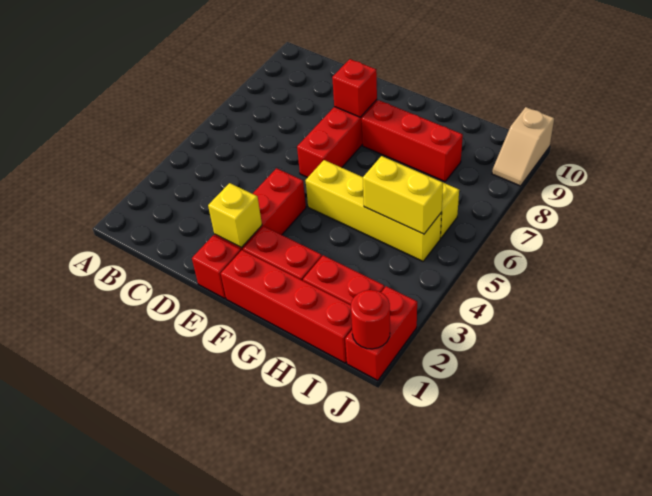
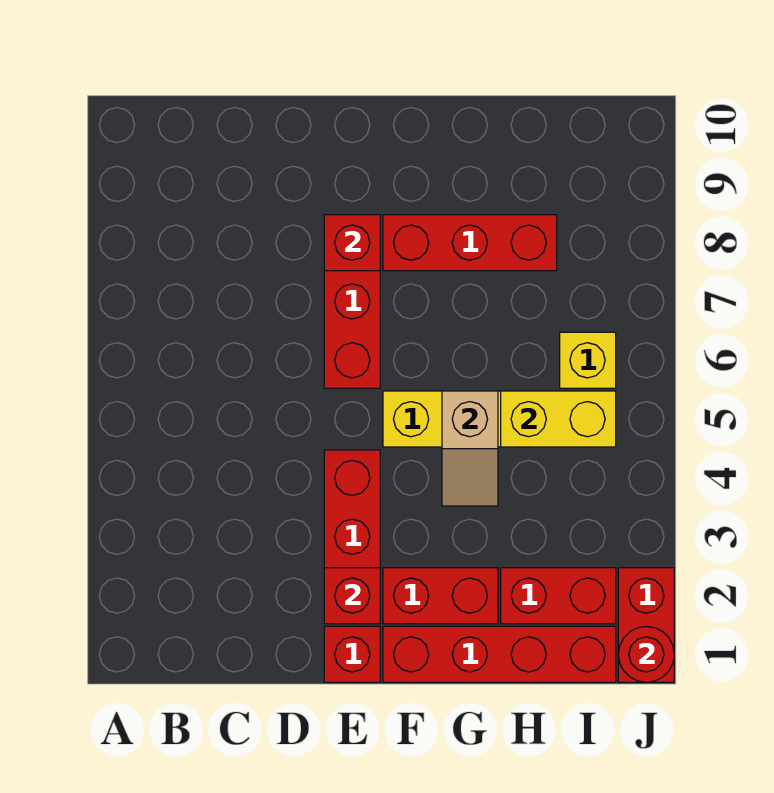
yellow 1x1 brick [208,183,262,247] -> red 1x1 brick [324,568,380,624]
tan 1x2 slope [492,107,554,186] -> tan 1x2 slope moved to [442,391,498,506]

